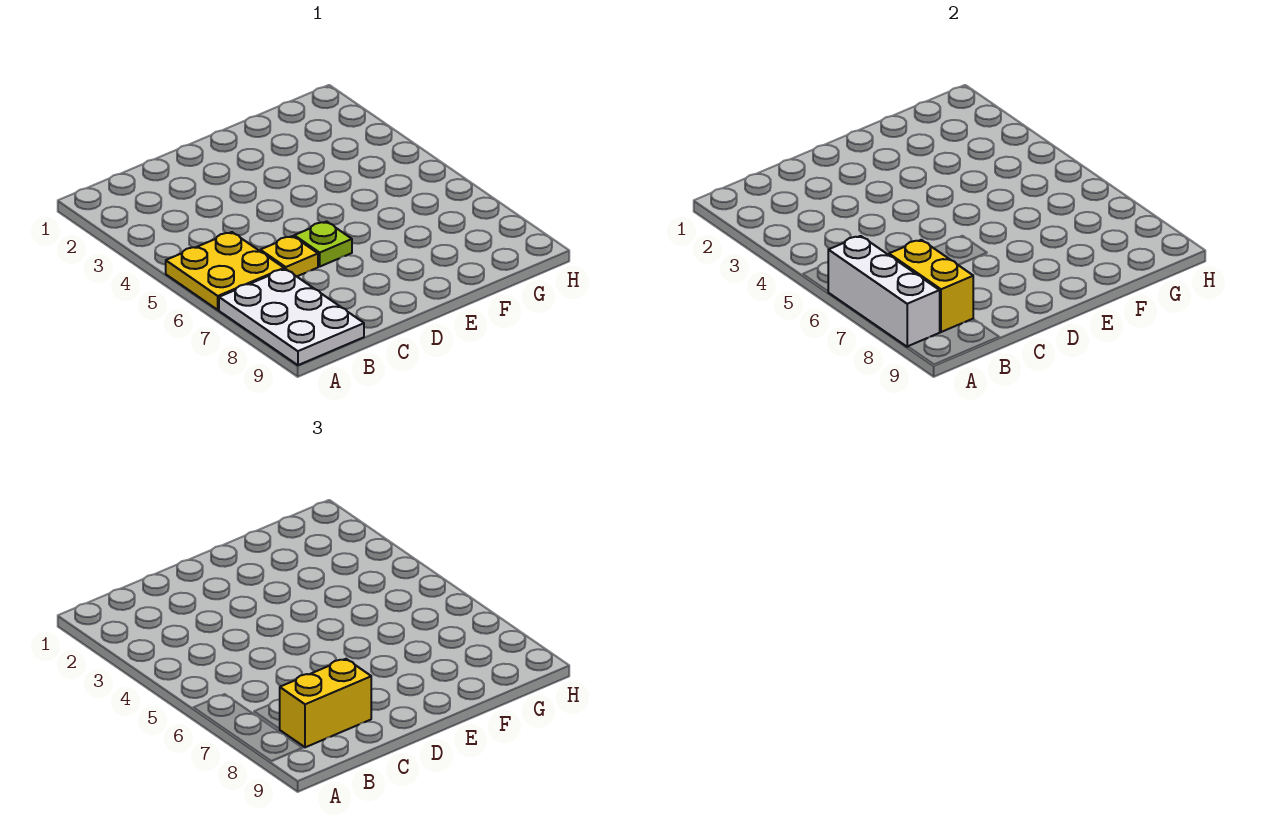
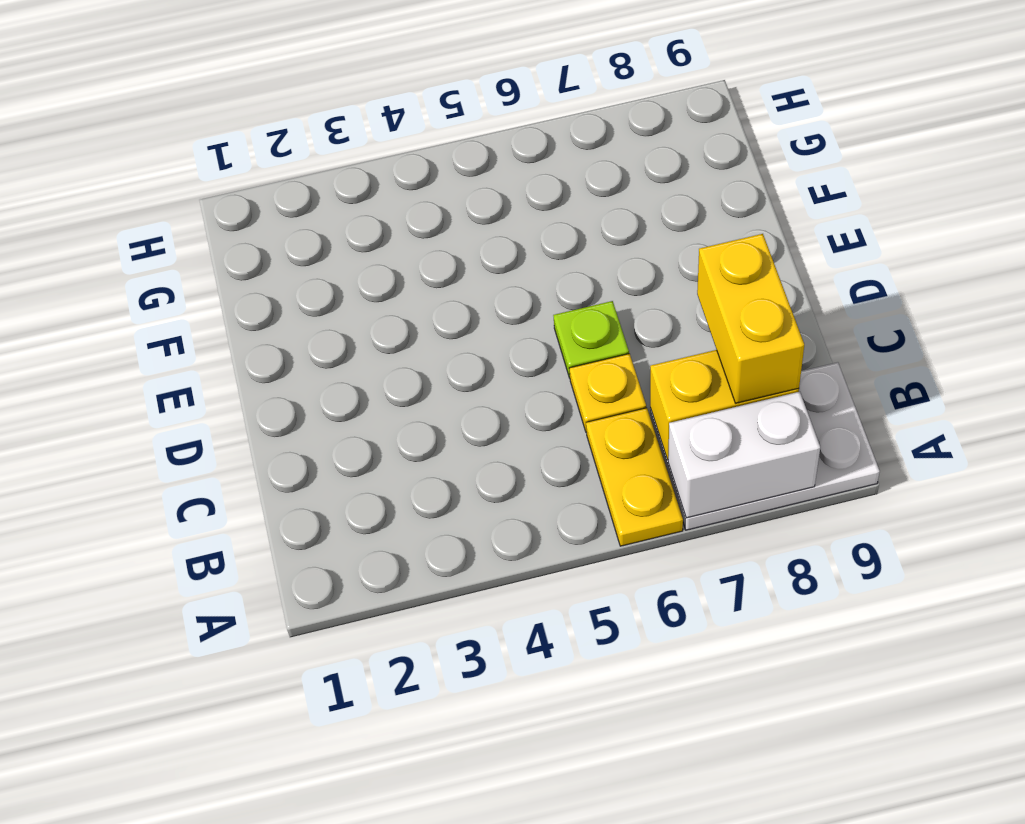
yellow 2x2 plate [166,232,284,310] -> yellow 1x2 plate [586,408,683,546]
white 1x3 brick [828,236,940,347] -> white 1x2 brick [668,392,820,518]

